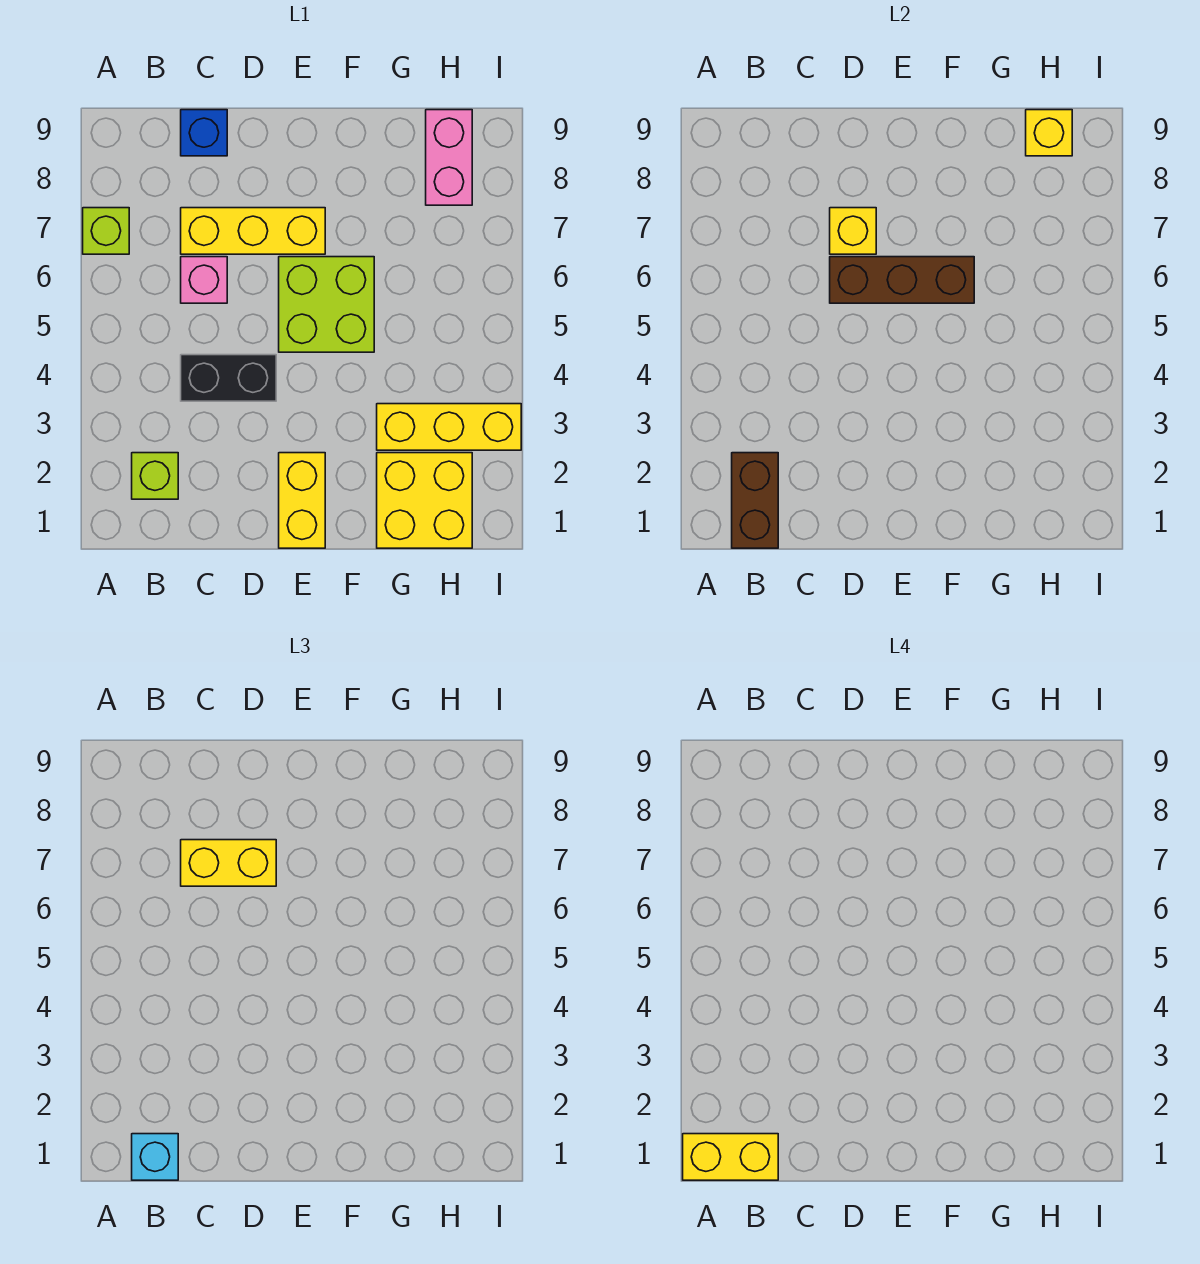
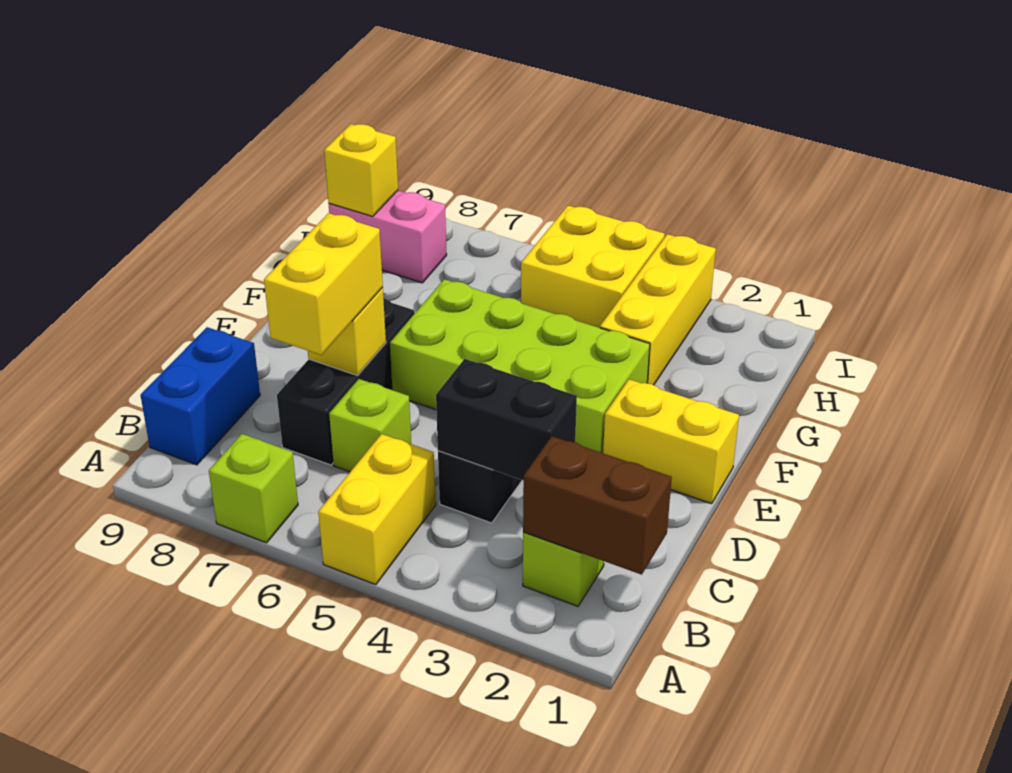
yellow 1x2 brick [683,1134,778,1180] -> yellow 1x2 brick moved to [318,434,436,585]
cyan 1x1 brick [132,1134,178,1180] -> none
none -> black 1x2 brick [436,359,577,481]
pink 1x1 brick [181,257,227,303] -> lime 1x1 brick [329,379,411,472]
yellow 1x3 brick [181,208,325,254] -> black 1x3 brick [277,298,415,465]
blue 1x1 brick [181,110,227,156] -> blue 1x2 brick [141,327,260,465]
brown 1x3 brick [830,257,974,303] -> none
lime 2x2 brick [279,257,374,352] -> lime 2x4 brick [390,279,650,453]
yellow 2x2 brick [377,453,472,548] -> yellow 2x2 brick moved to [521,205,665,328]

